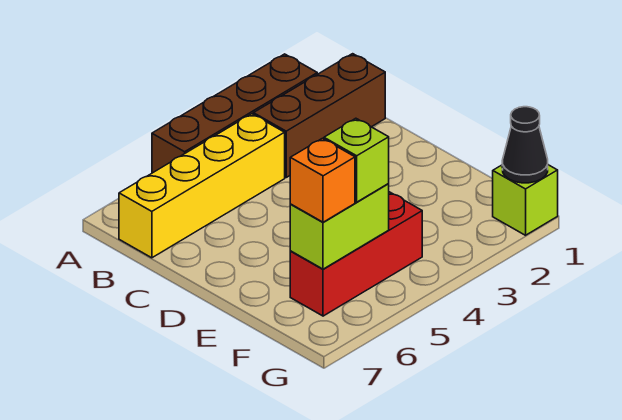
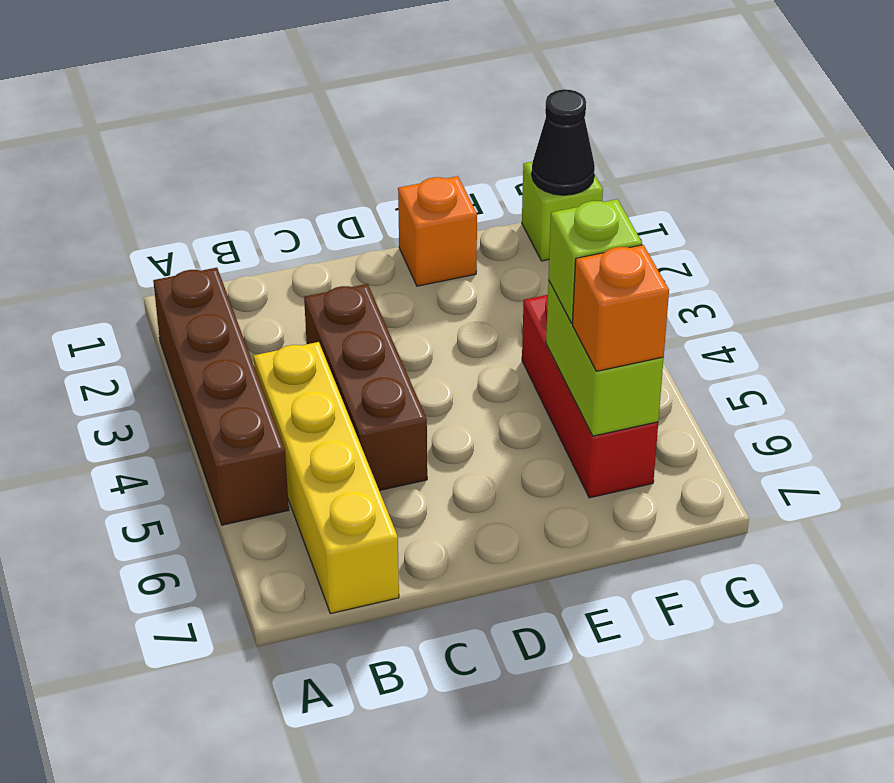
brown 1x3 brick [253,54,385,177] -> brown 1x3 brick moved to [304,284,427,491]
none -> orange 1x1 brick [398,176,477,286]

